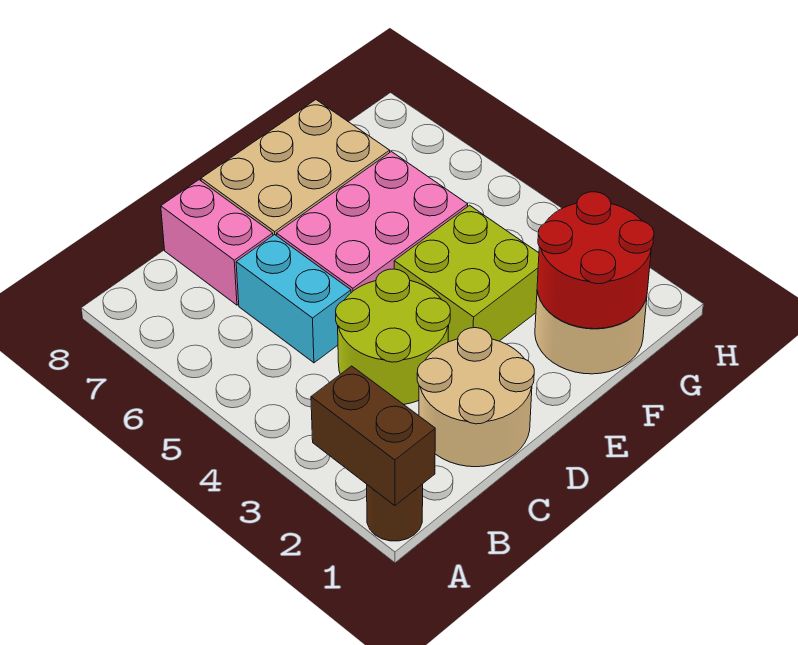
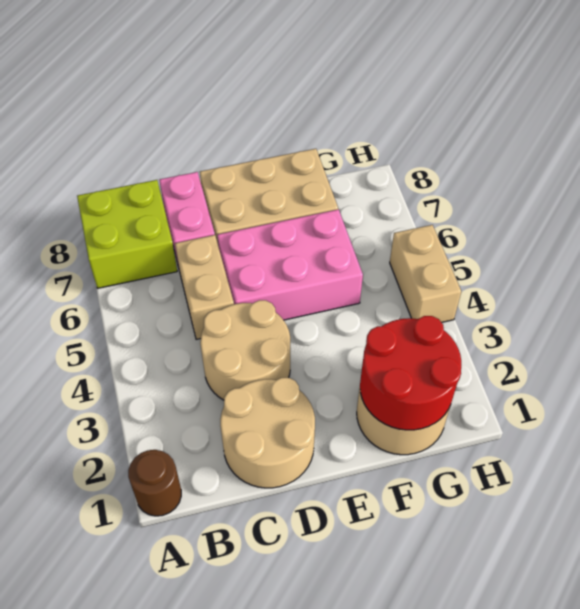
brown 1x2 brick [311,366,435,506] -> none
lime 2x2 round brick [336,269,450,404] -> tan 2x2 round brick [200,300,290,400]
cyan 1x2 brick [236,234,351,363] -> tan 1x2 brick [175,235,234,339]
lime 2x2 brick [394,205,539,342] -> lime 2x2 brick moved to [77,180,177,288]
none -> tan 1x2 brick [390,225,461,323]

